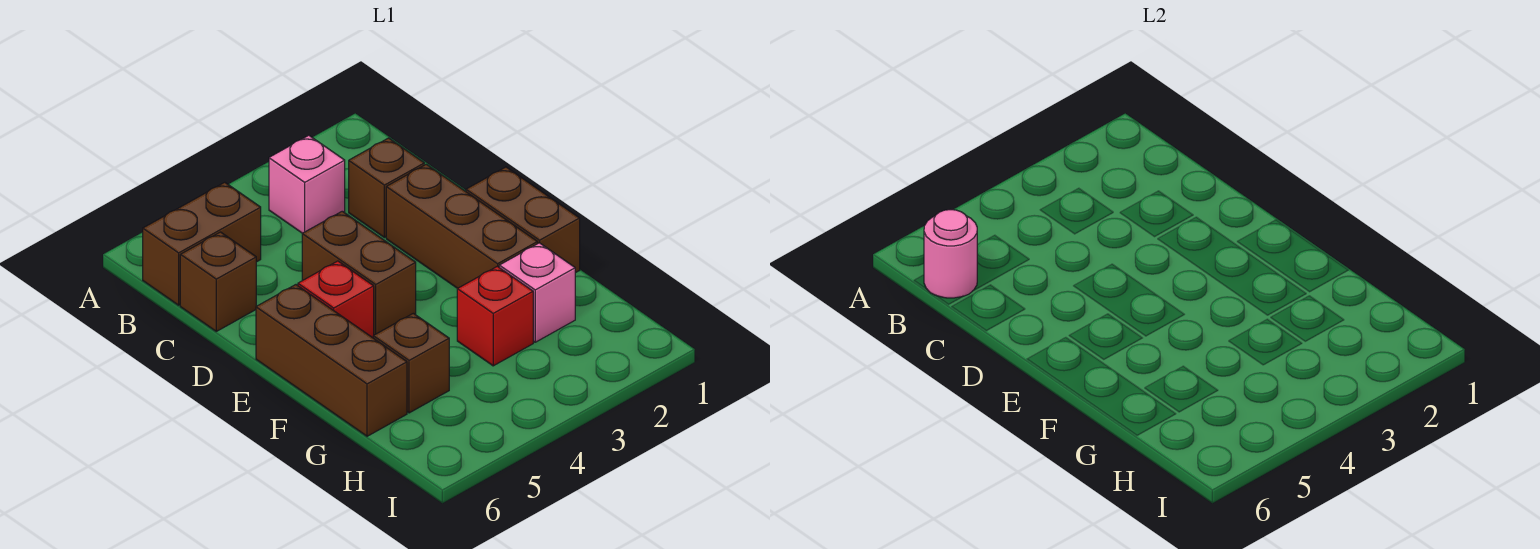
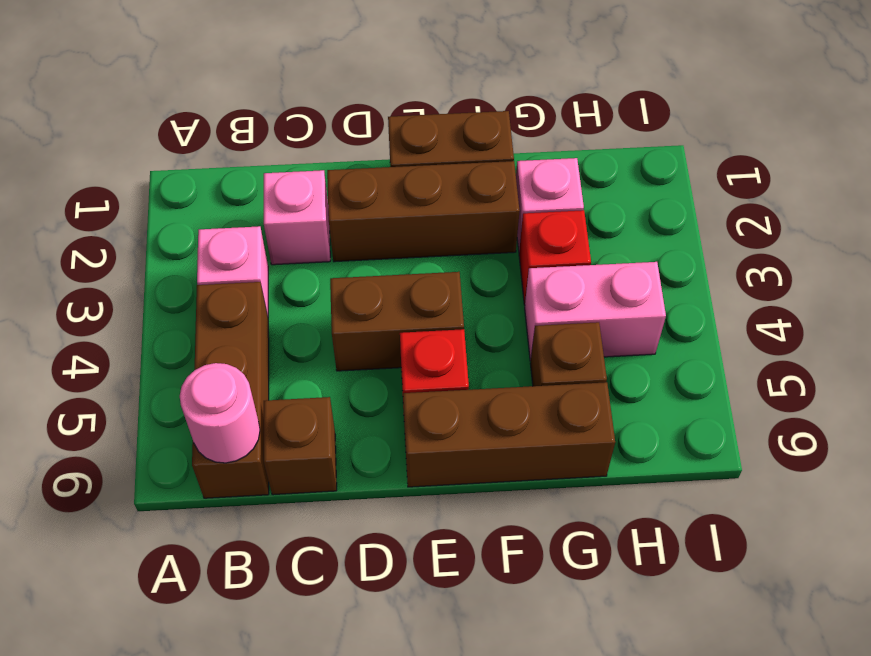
brown 1x2 brick [143,182,261,305] -> brown 1x3 brick [192,282,269,498]
brown 1x1 brick [349,138,424,238] -> pink 1x1 brick [264,170,330,265]
none -> pink 1x2 brick [525,262,666,361]

